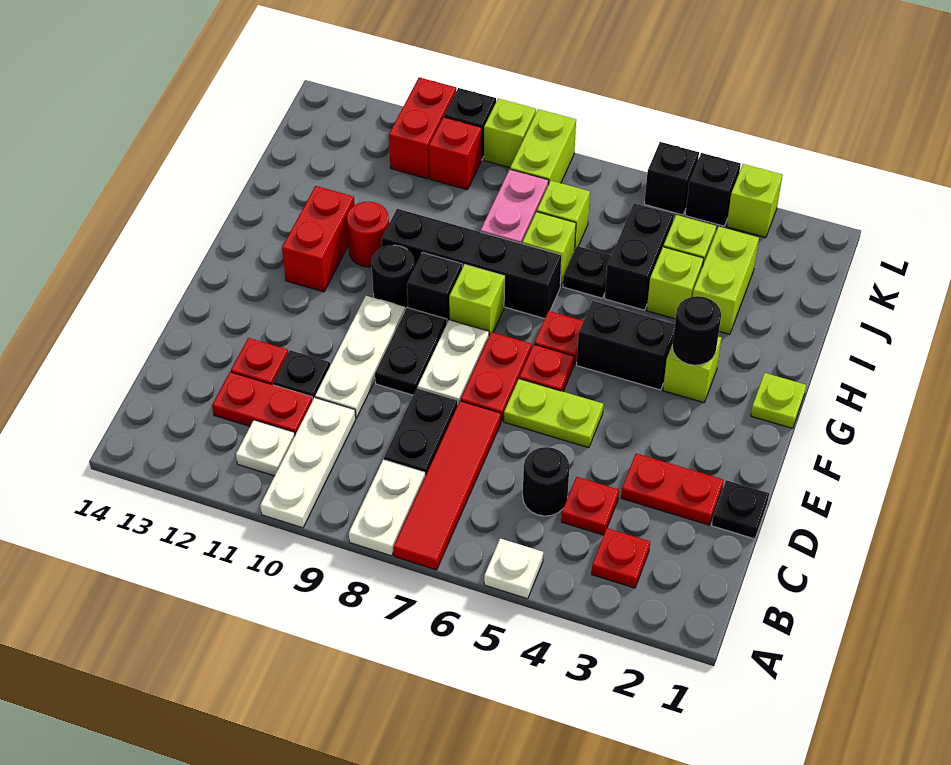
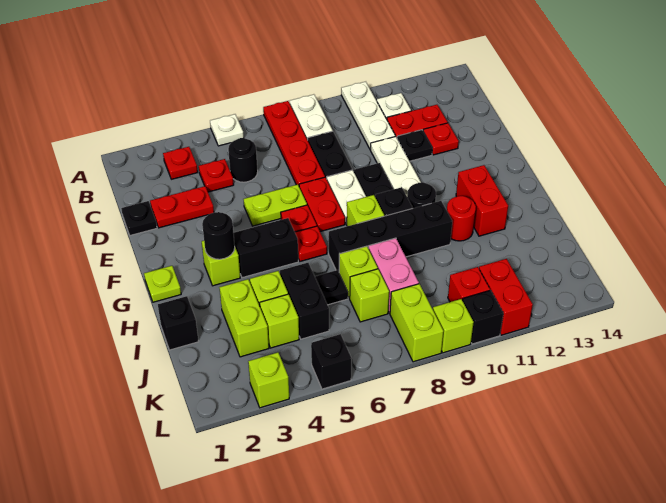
red 1x4 tile [393,401,501,570] -> red 1x4 plate [263,101,325,186]
black 1x1 brick [685,153,741,226] -> black 1x1 brick moved to [158,296,199,350]

